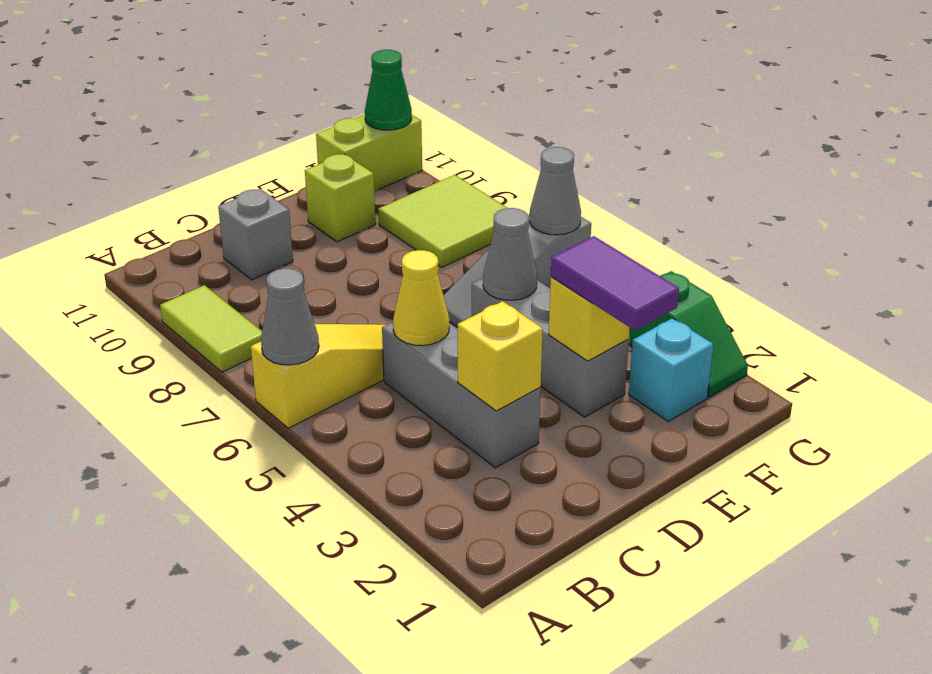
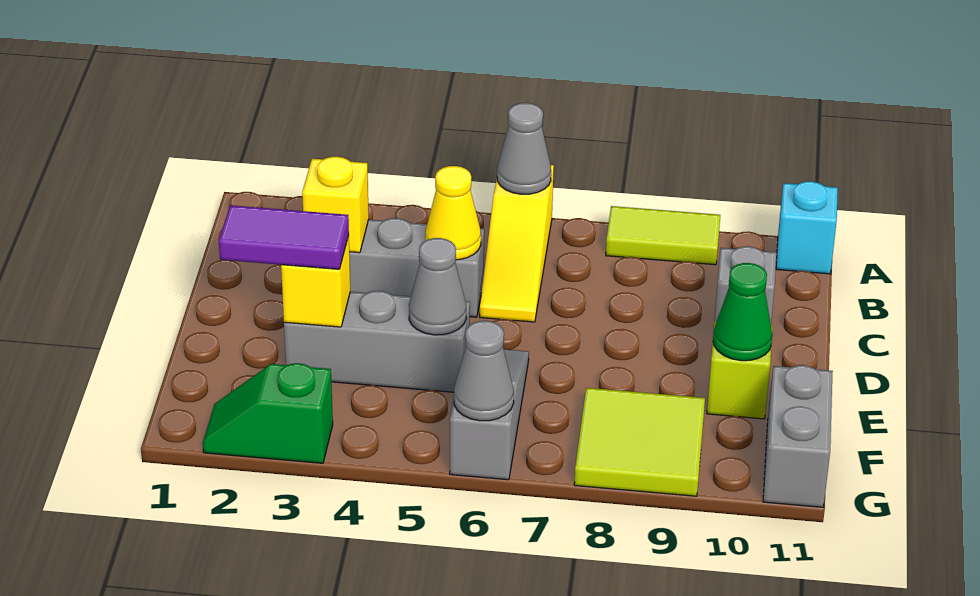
cyan 1x1 brick [629,318,713,422] -> cyan 1x1 brick moved to [776,181,838,274]
lime 1x2 brick [316,114,422,190] -> grey 1x2 brick [763,365,833,507]
green 1x1 cone [365,50,412,130] -> green 1x1 cone moved to [713,263,772,361]

